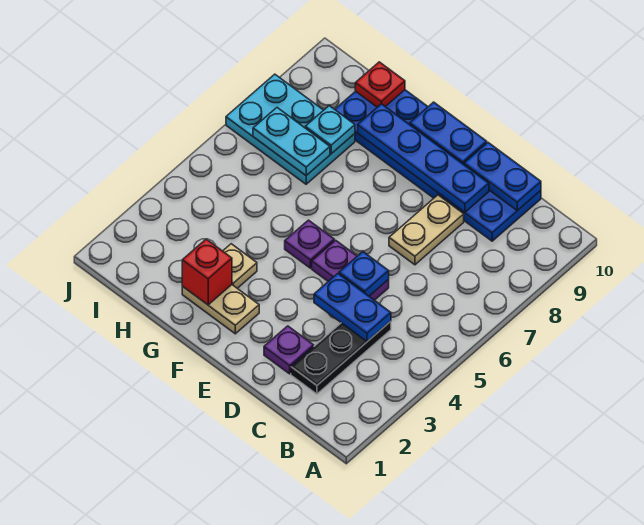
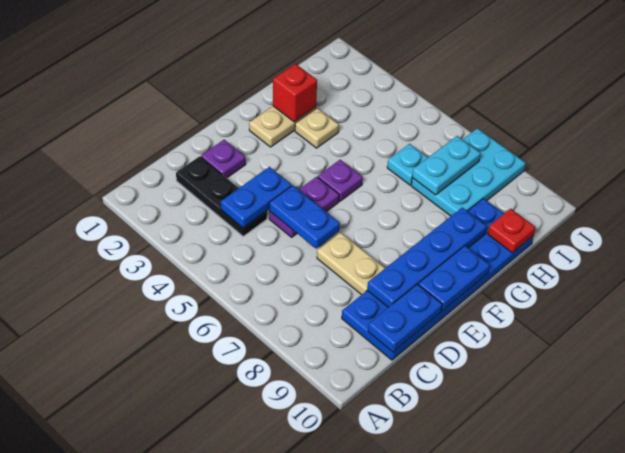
blue 1x1 plate [339,252,389,296] -> blue 1x2 plate [269,185,340,248]
cyan 1x1 plate [305,106,355,154] -> cyan 1x1 plate moved to [387,144,428,185]

